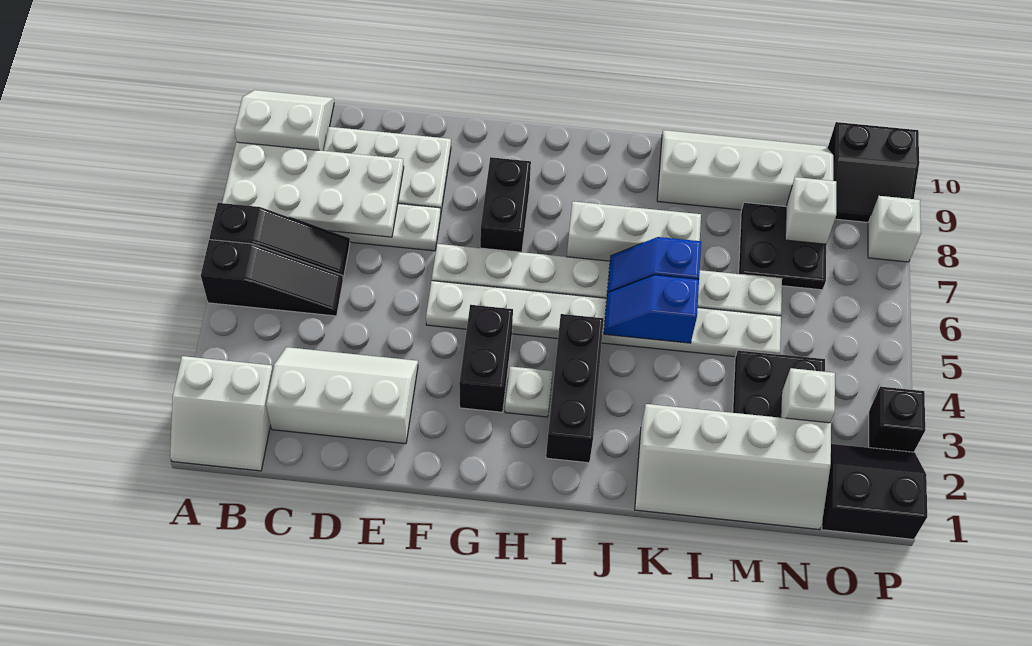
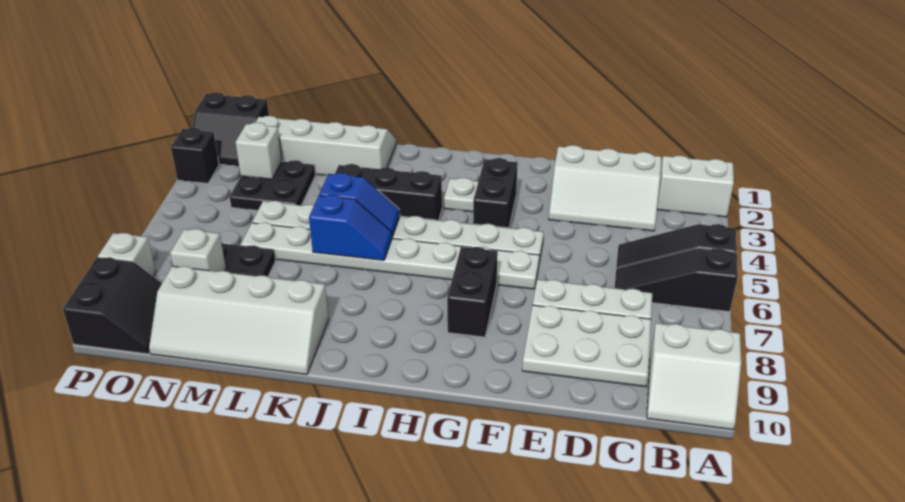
white 2x4 plate [222,142,404,237] -> none
black 1x3 brick [546,314,604,463] -> black 1x3 brick turned to [335,164,442,220]
white 1x3 brick [567,201,701,261] -> none
black 2x2 slope [828,122,919,223] -> black 2x2 slope turned to [63,257,162,354]

